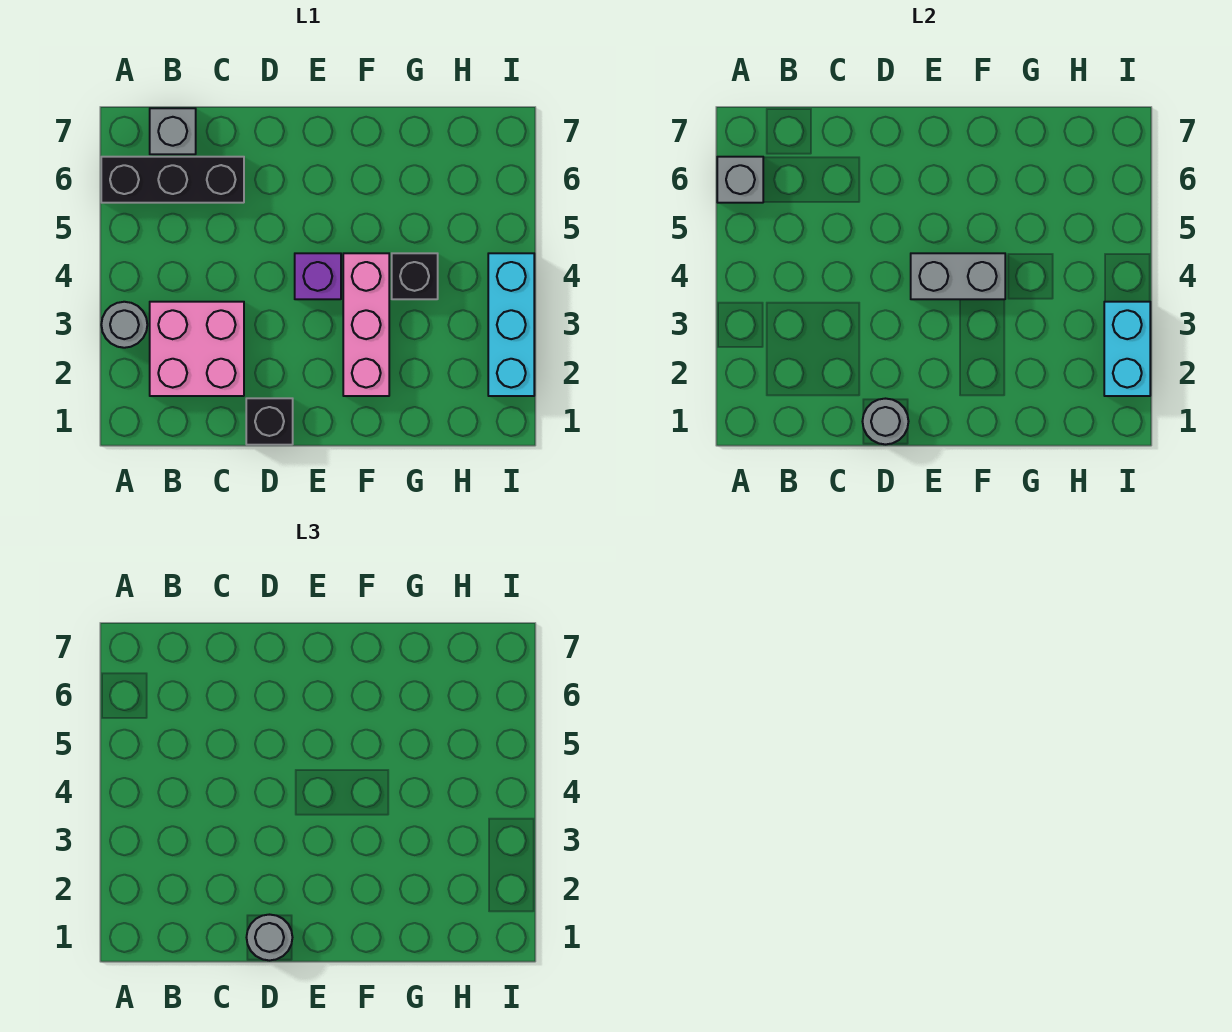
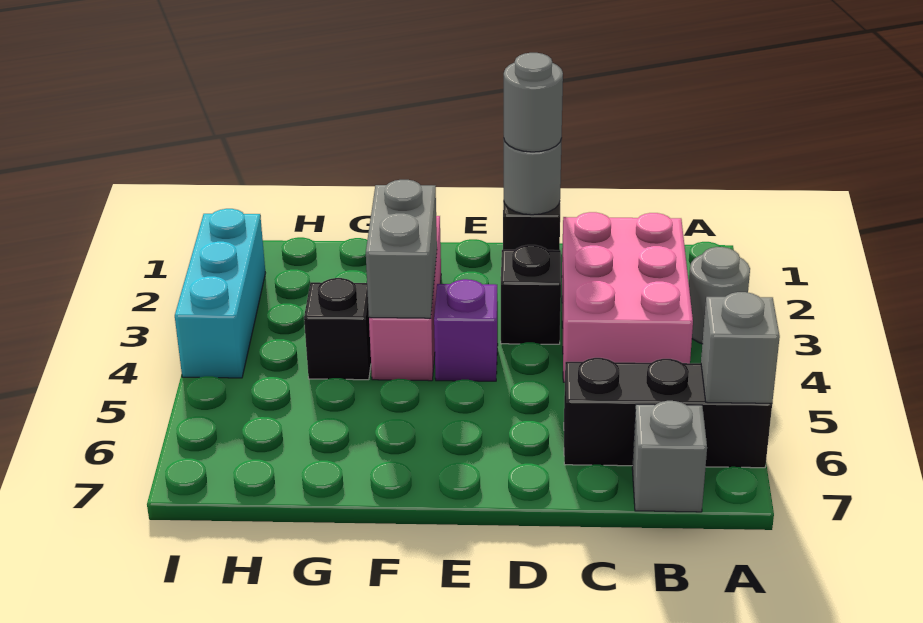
pink 2x2 brick [150,302,244,396] -> pink 2x3 brick [562,212,693,382]
none -> black 1x1 brick [501,245,561,344]
grey 1x2 brick [911,253,1005,299] -> grey 1x2 brick turned to [366,180,437,318]
cyan 1x2 brick [1104,302,1150,396] -> none

